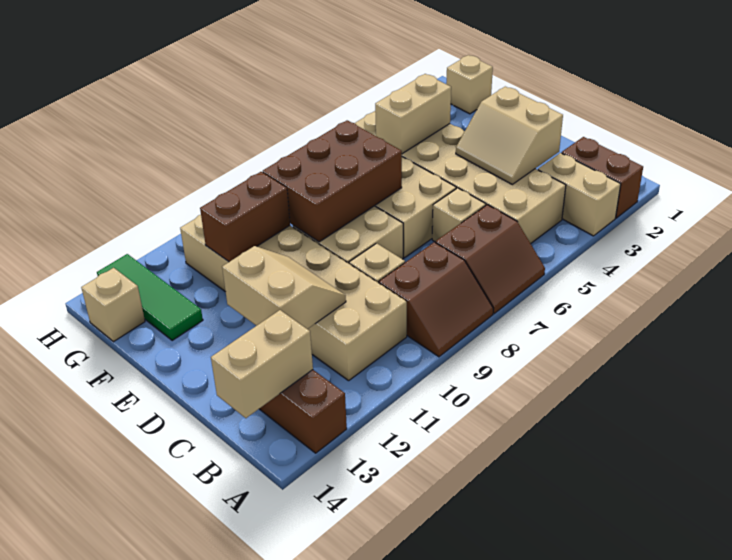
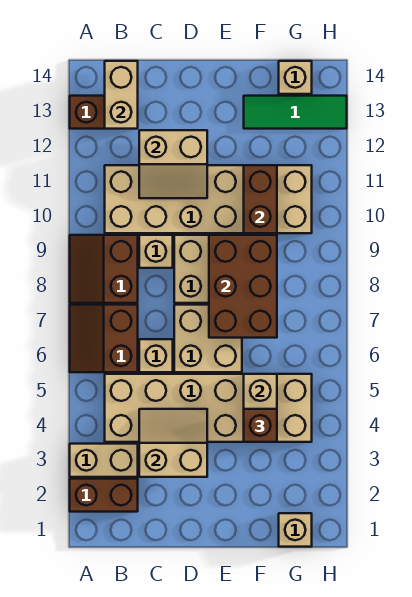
none -> brown 1x1 brick [244,409,277,442]

